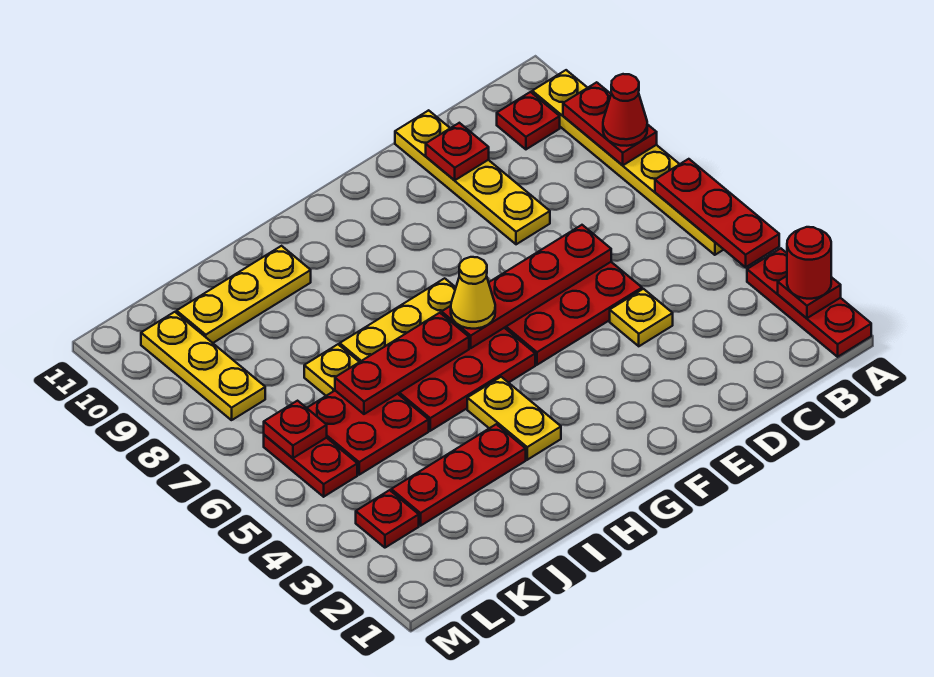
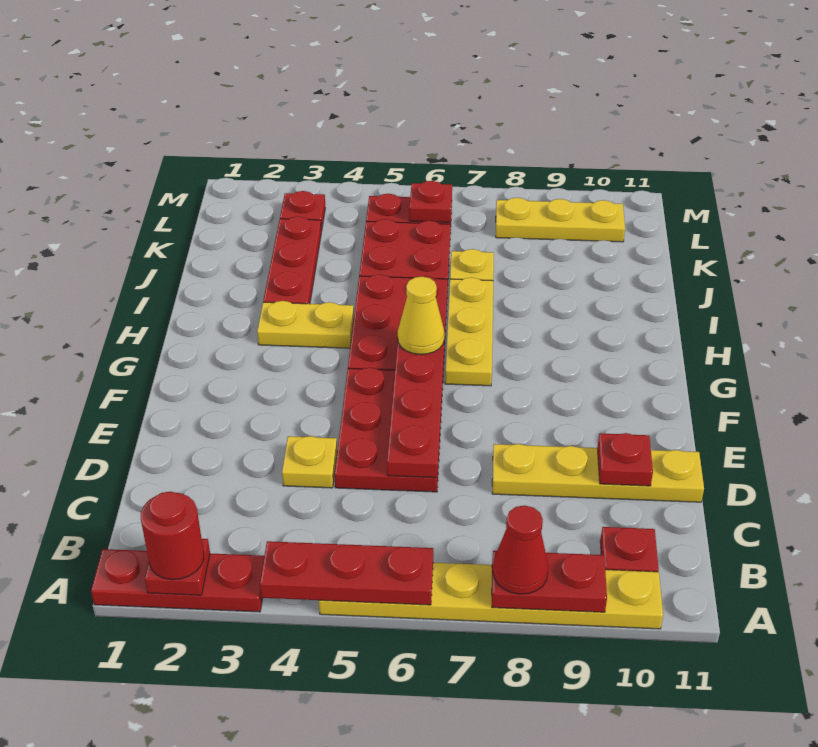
red 1x3 plate [335,313,469,414] -> none
yellow 1x3 plate [177,246,311,343] -> none

